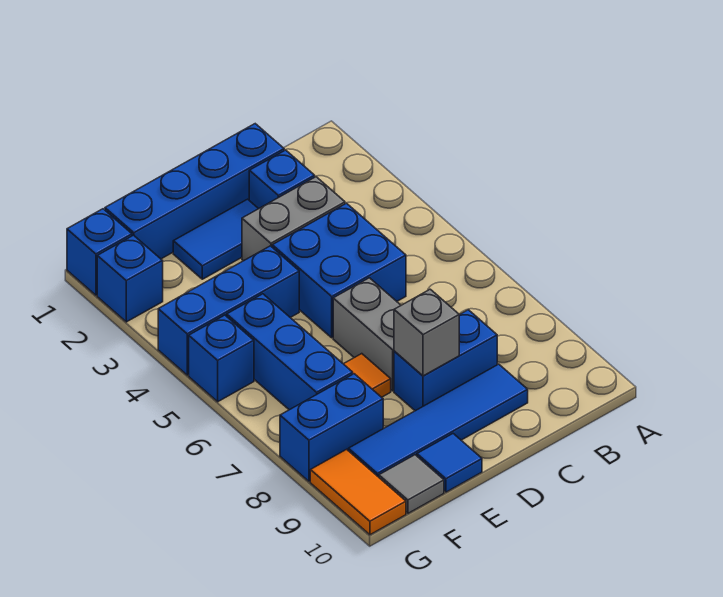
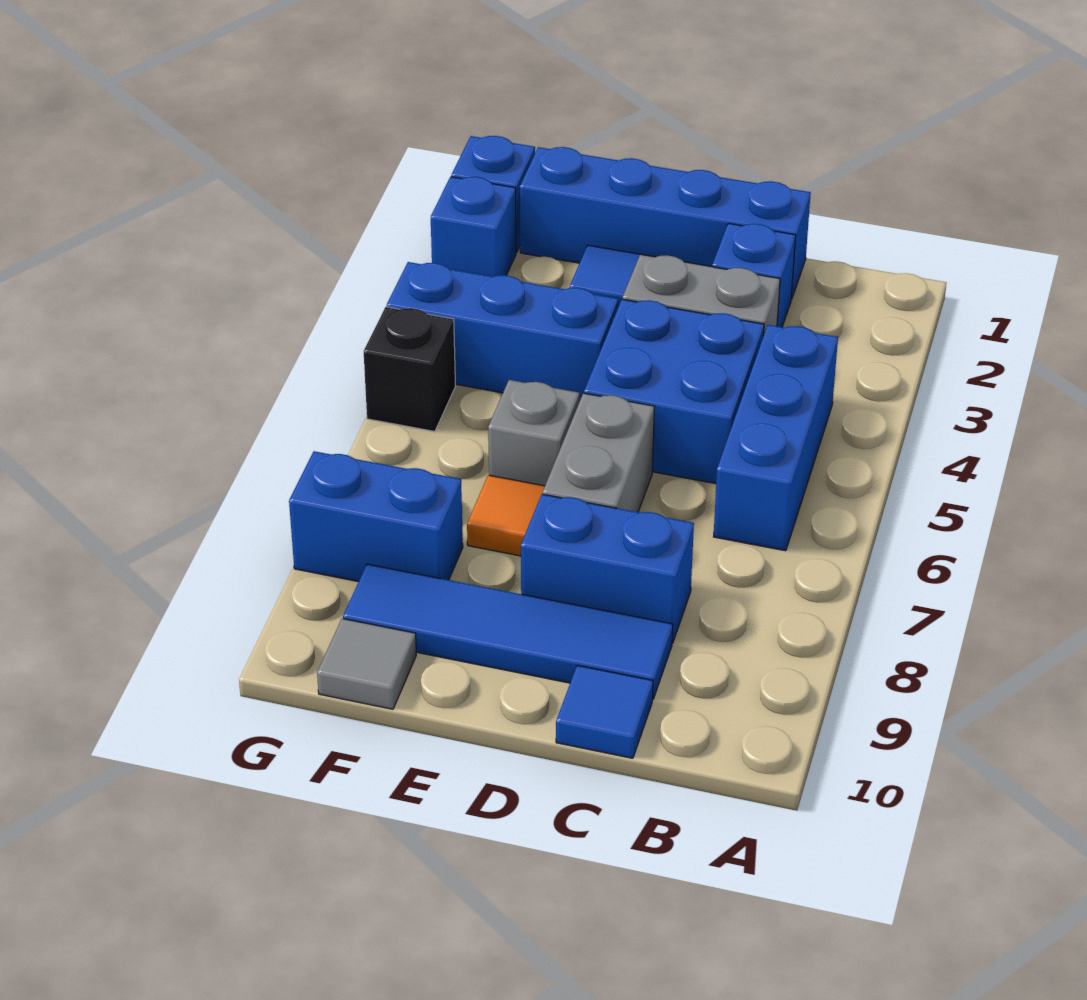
grey 1x1 brick [394,289,459,376] -> grey 1x1 brick moved to [488,380,580,486]
blue 1x1 tile [417,434,482,492] -> blue 1x1 tile moved to [556,665,653,758]
blue 1x3 brick [227,294,353,410] -> blue 1x3 brick moved to [714,325,838,551]
blue 1x1 brick [189,315,254,402] -> black 1x1 brick [364,307,455,431]
orange 1x2 tile [310,449,406,535] -> none

